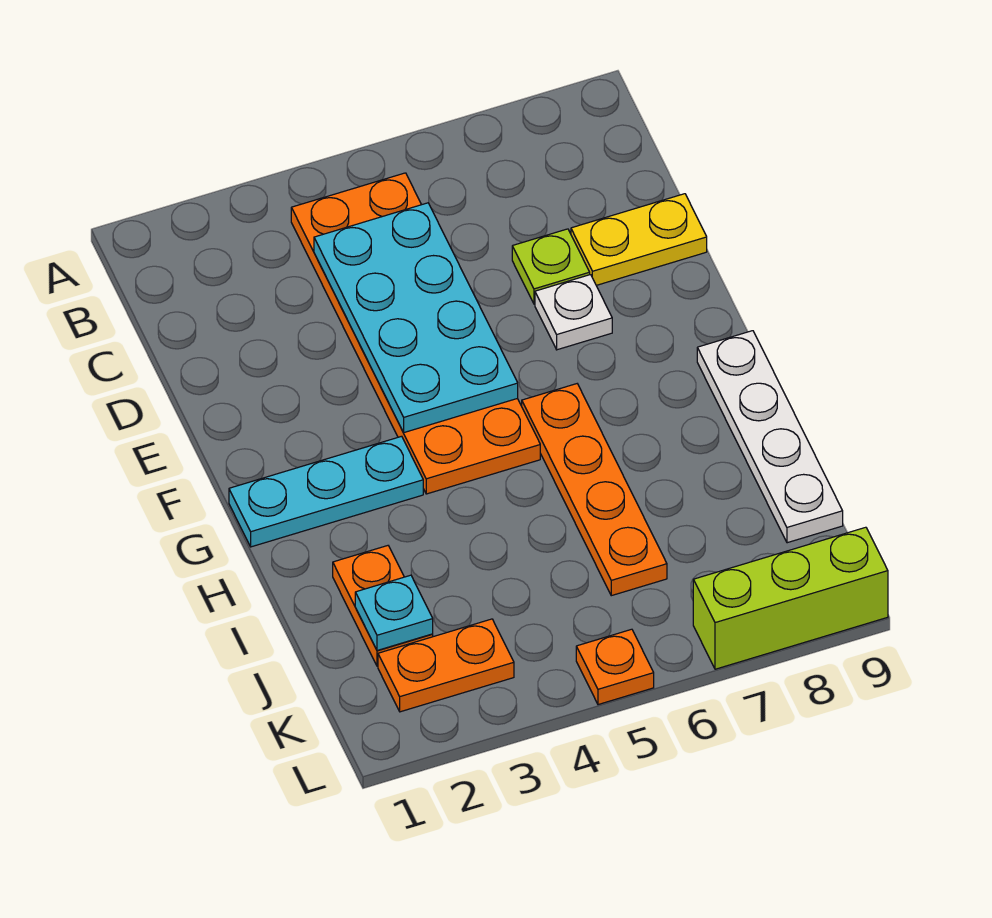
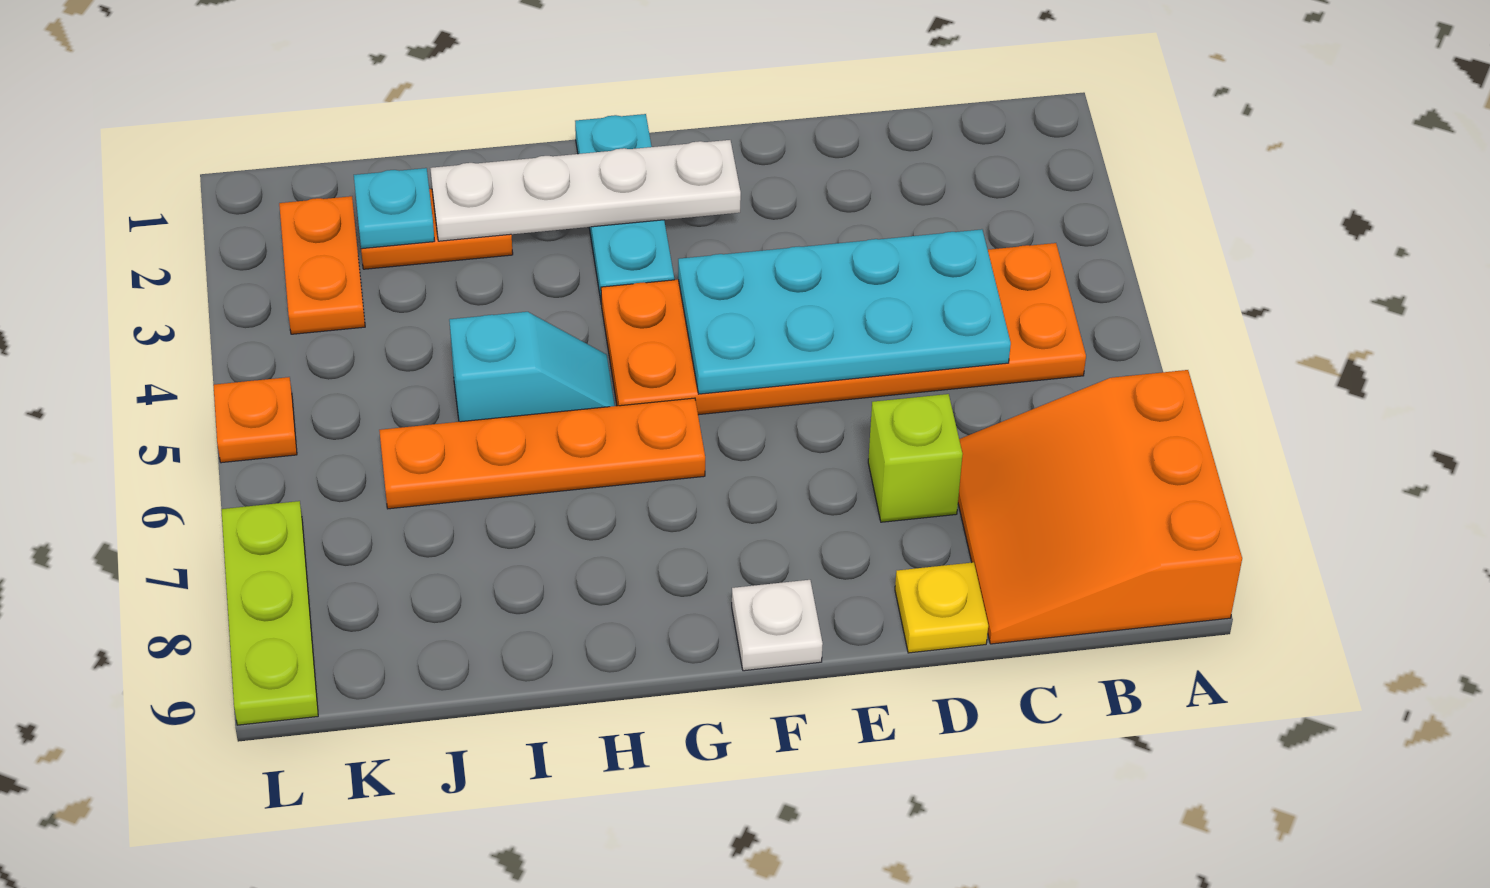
none -> orange 3x3 slope [958,370,1242,644]
lime 1x1 plate [512,229,590,304] -> lime 1x1 brick [868,394,963,522]
yellow 1x2 plate [571,194,707,285] -> yellow 1x1 plate [895,562,988,653]
white 1x1 plate [535,275,612,350] -> white 1x1 plate moved to [732,580,823,671]
white 1x4 plate [697,331,843,543] -> white 1x4 plate moved to [430,140,741,241]
none -> cyan 1x2 slope [449,312,615,422]
lime 1x3 brick [693,527,888,669] -> lime 1x3 plate [221,501,318,725]

